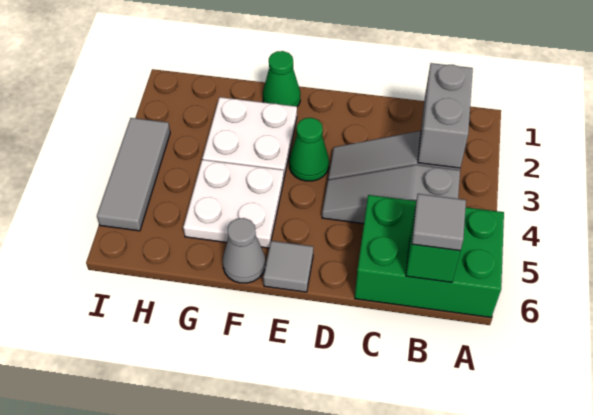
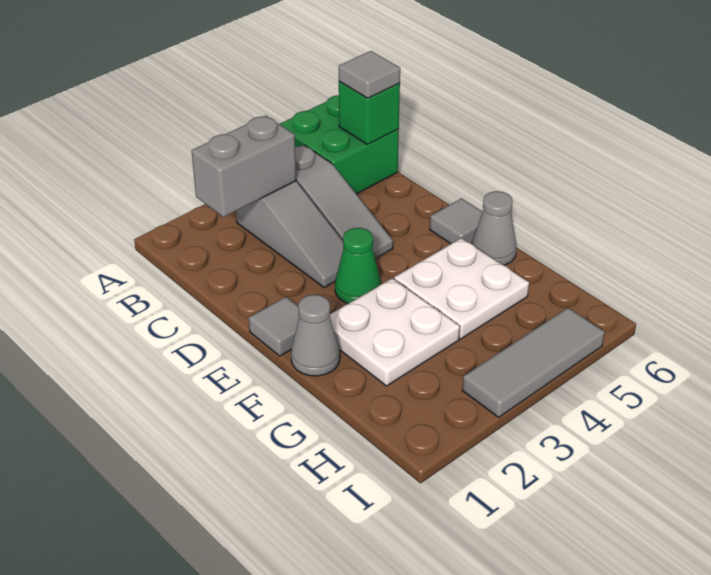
green 2x3 brick [355,195,504,317] -> green 2x2 brick [280,95,399,194]
none -> grey 1x1 tile [249,297,299,356]
green 1x1 cone [263,51,300,106] -> grey 1x1 cone [291,295,340,376]

